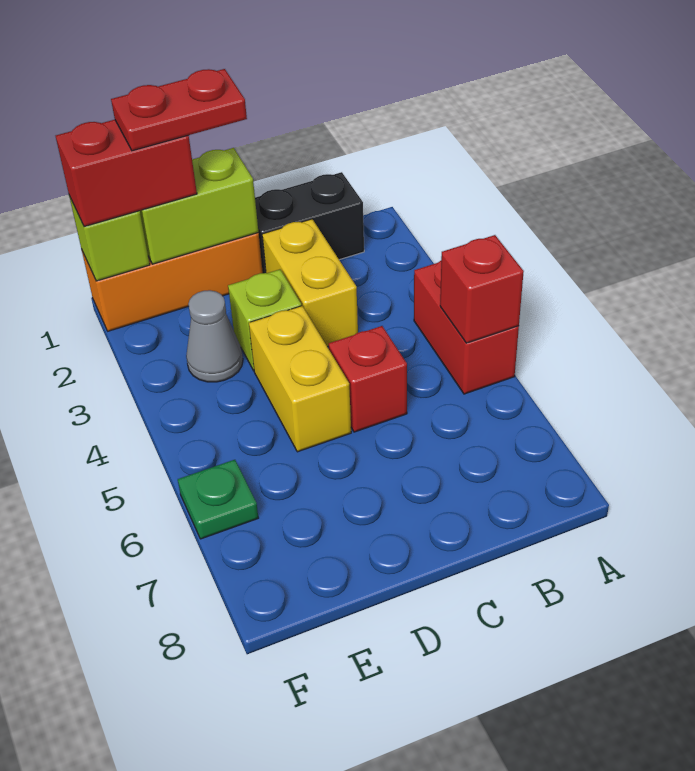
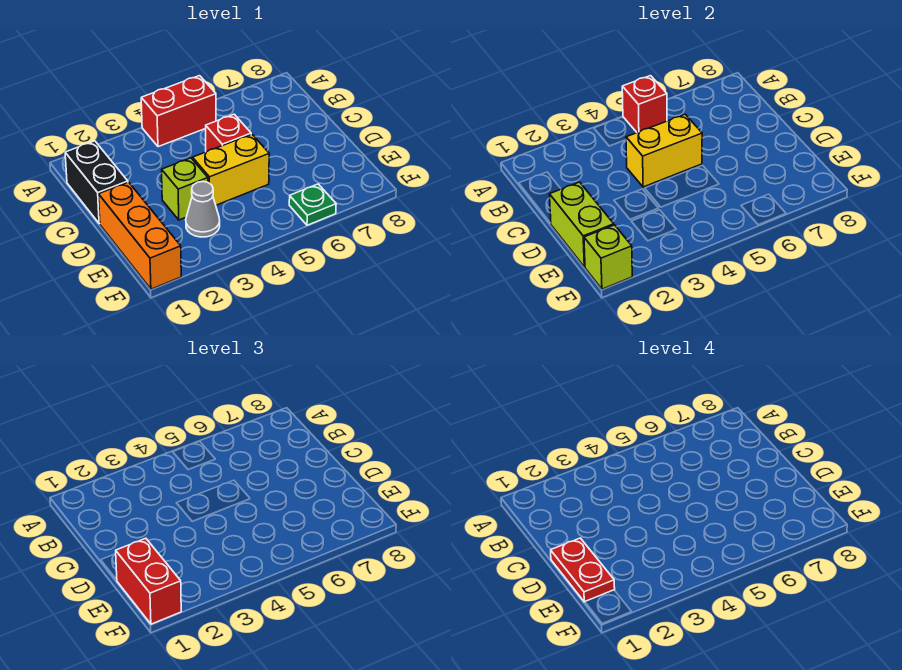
yellow 1x2 brick [262,219,358,347] -> yellow 1x2 brick moved to [626,114,702,187]

